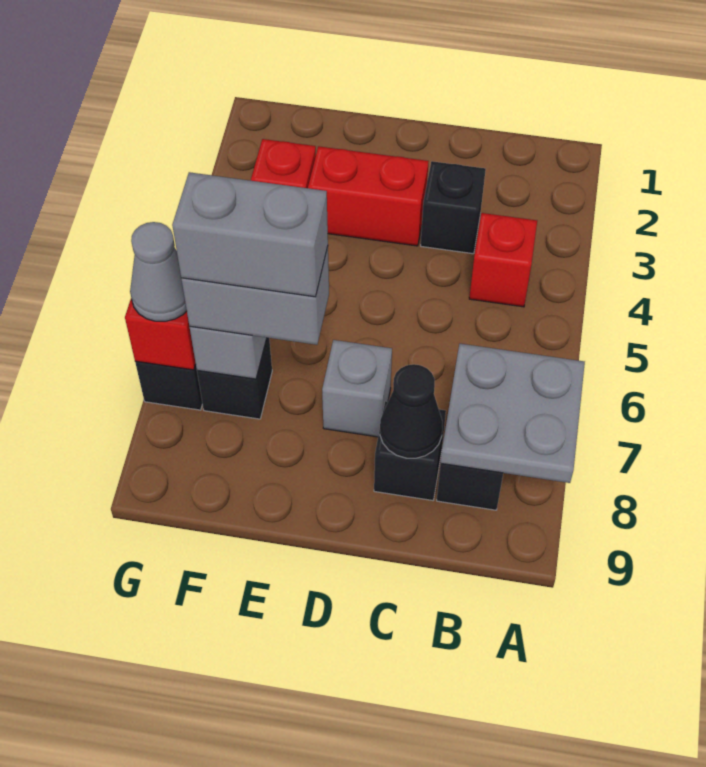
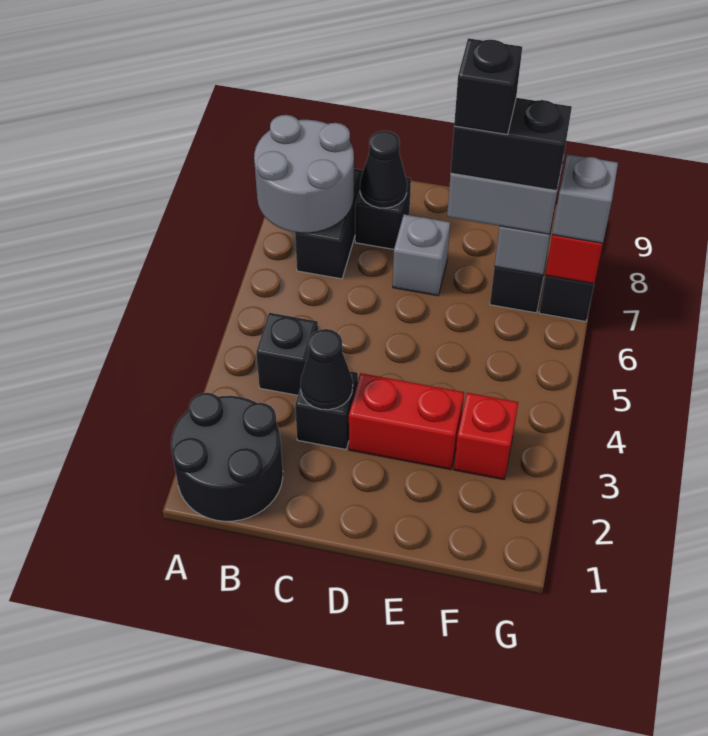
none -> black 2x2 round brick [171,393,283,521]
grey 2x2 plate [441,344,585,483] -> grey 2x2 round brick [254,115,354,233]
red 1x1 brick [469,213,537,307] -> black 1x1 brick [256,313,318,395]
none -> black 1x1 cone [300,329,353,410]
grey 1x2 brick [172,172,328,297] -> black 1x2 brick [451,98,572,191]
none -> black 1x1 brick [454,38,522,135]
grey 1x1 cone [130,222,187,321] -> grey 1x1 brick [552,154,618,243]

